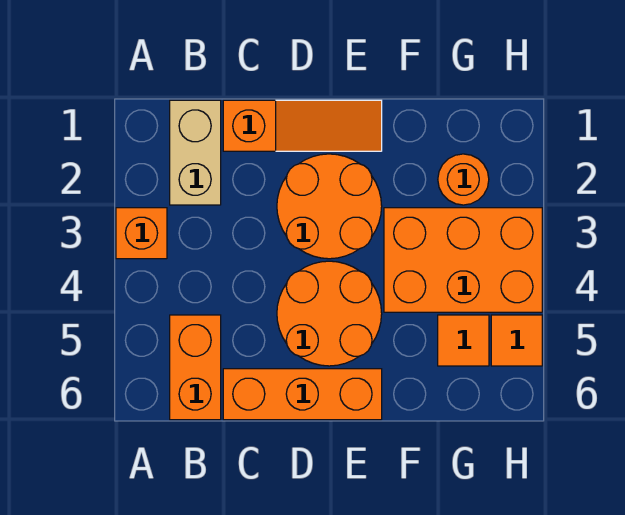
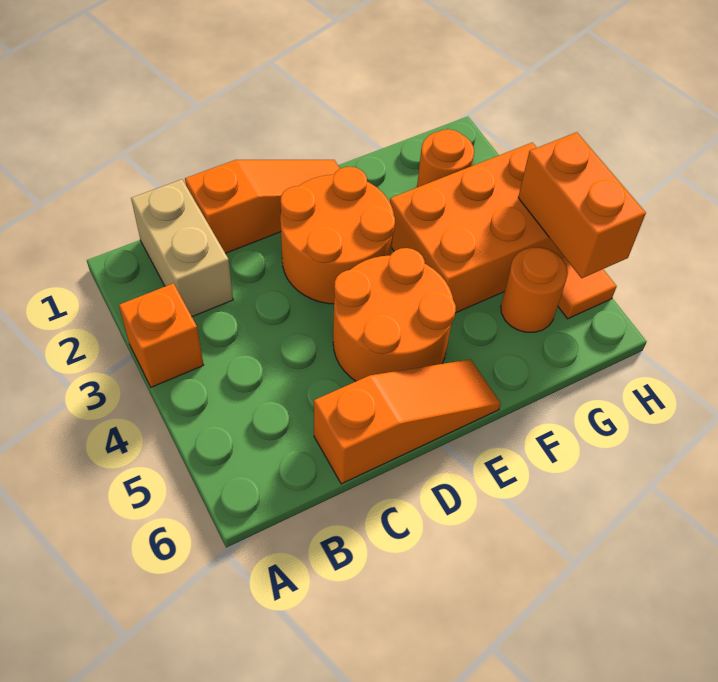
orange 1x2 brick [170,315,221,420] -> orange 1x2 brick moved to [518,132,646,278]
orange 1x3 brick [223,369,382,420] -> orange 1x3 slope [314,359,501,484]
orange 1x1 tile [438,315,489,366] -> orange 1x1 round brick [501,247,568,332]

